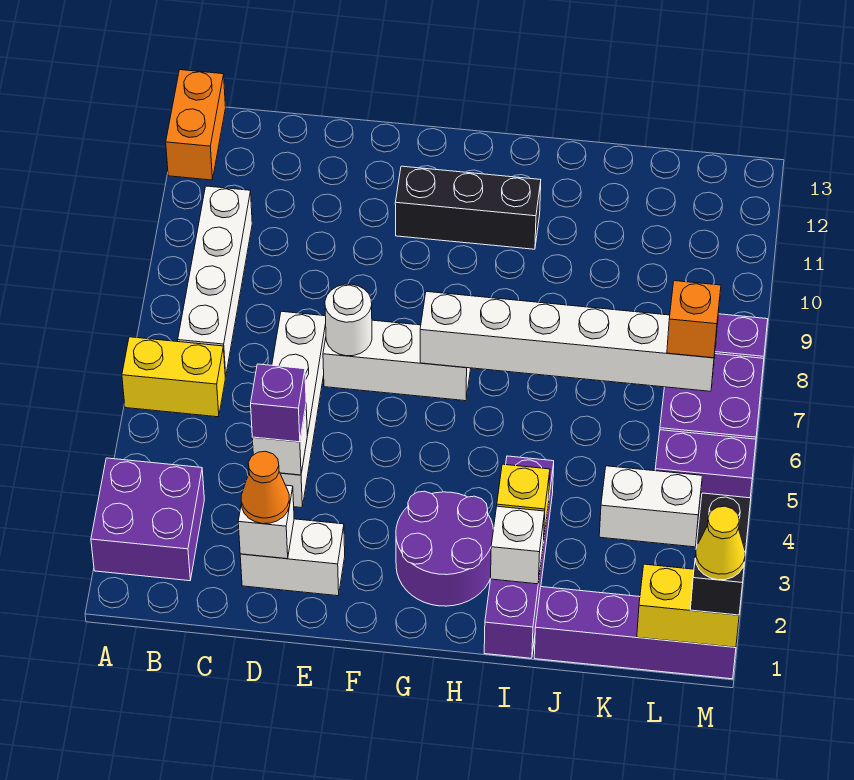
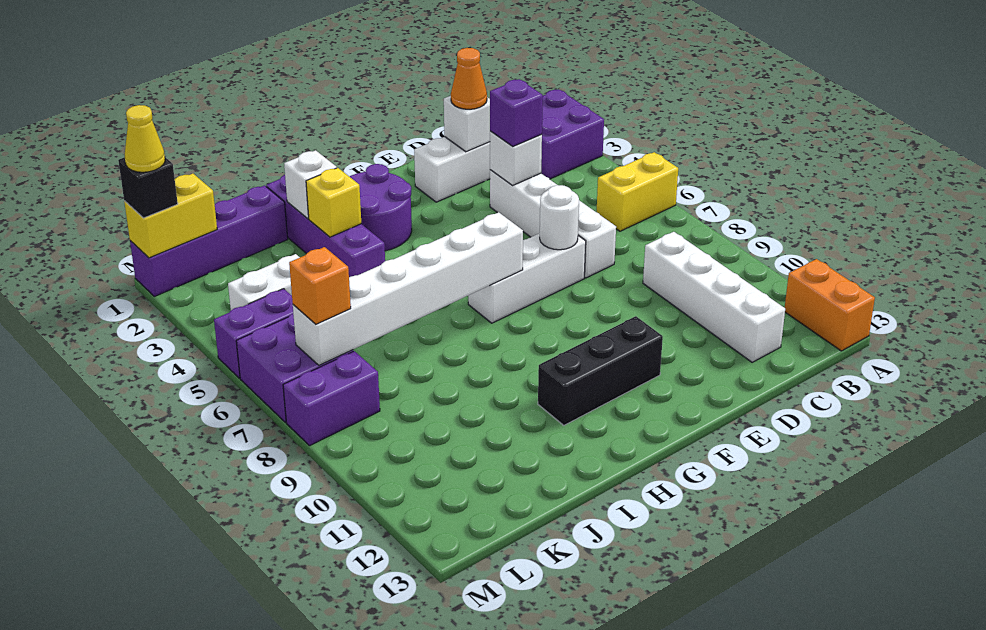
white 1x4 brick [178,186,252,377] -> white 1x4 brick moved to [643,232,785,362]
black 1x2 brick [690,493,751,615] -> black 1x1 brick [118,157,178,218]

